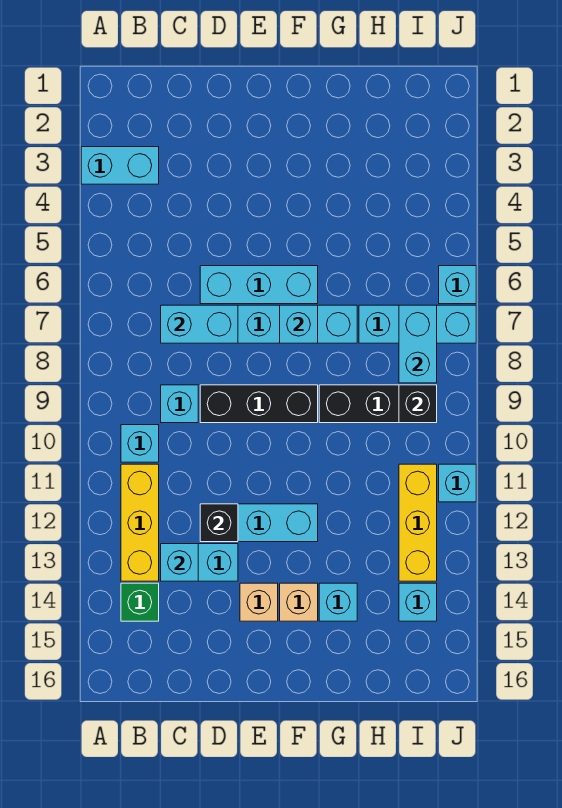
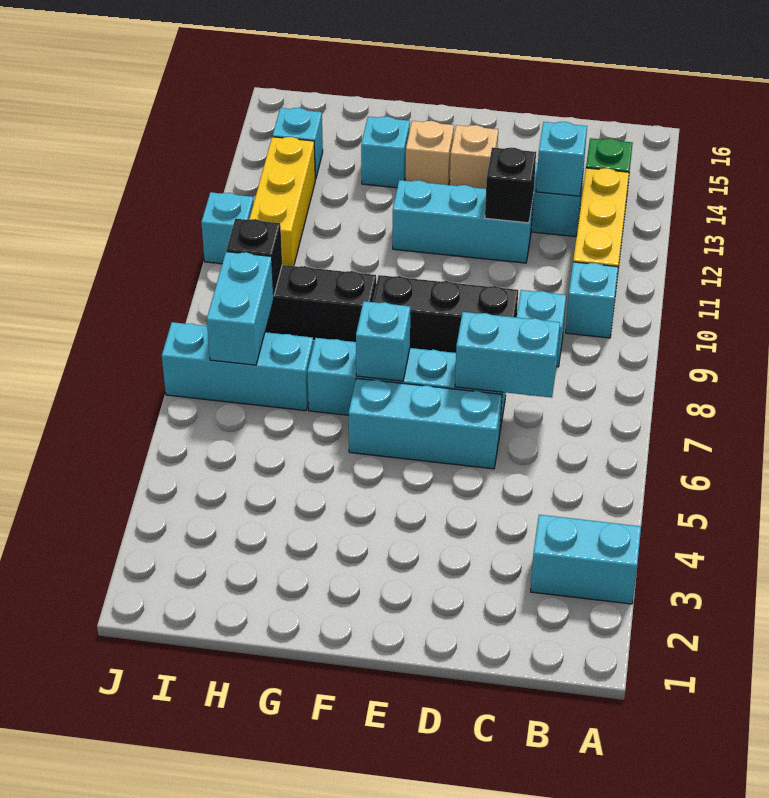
cyan 1x1 brick [439,266,476,304] -> none

